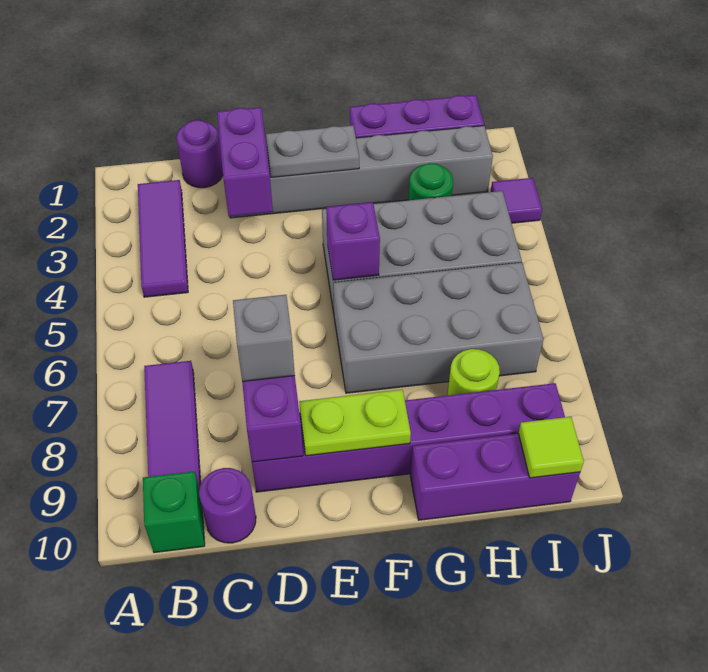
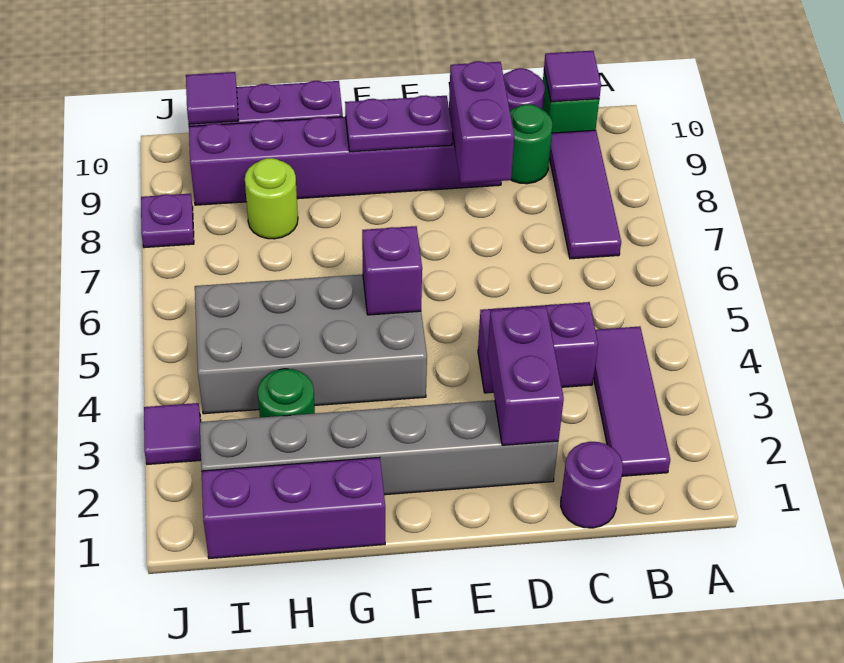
none -> purple 1x1 tile [544,51,601,102]
none -> purple 1x2 brick [478,302,598,393]
none -> green 1x1 round brick [510,104,552,184]
grey 1x1 brick [233,295,295,381] -> none
grey 1x2 plate [266,125,359,177] -> none
lime 1x2 plate [299,390,411,456] -> purple 1x2 plate [345,95,452,152]
grey 2x4 brick [333,262,543,393] -> none
lime 1x1 tile [518,417,584,478] -> purple 1x1 tile [186,72,239,124]
none -> purple 1x1 plate [141,194,194,248]

